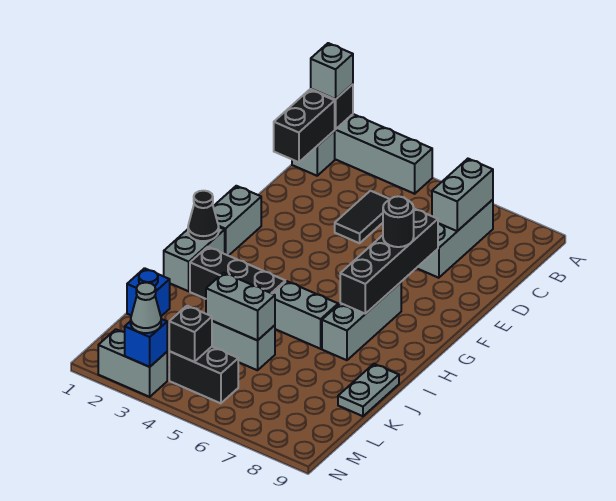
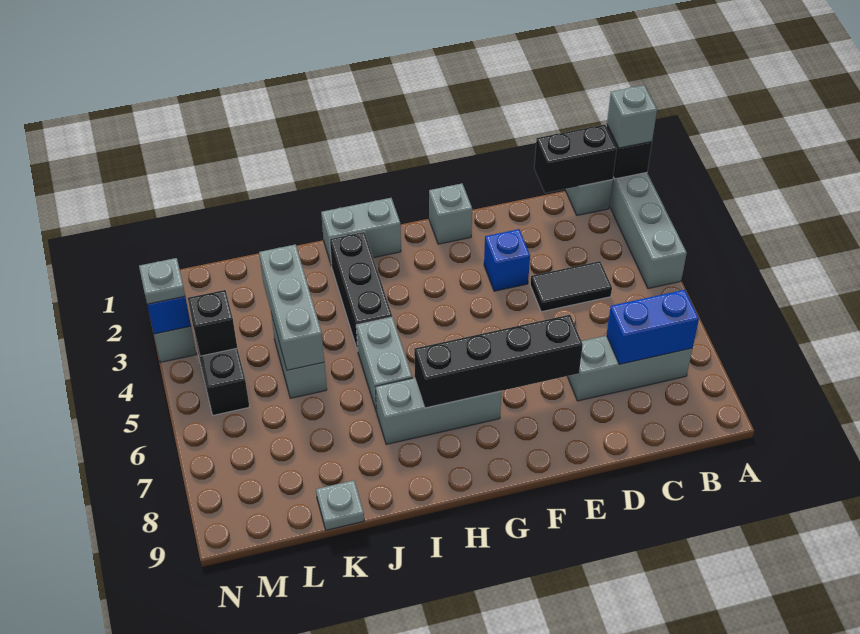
grey 1x2 brick [432,159,493,231] -> blue 1x2 brick [606,290,699,364]
grey 1x2 brick [213,186,261,256] -> grey 1x1 brick [429,184,472,244]
black 1x1 round brick [383,196,414,247] -> none
black 1x1 cone [188,191,219,241] -> none
grey 1x2 plate [338,364,399,416] -> grey 1x1 plate [316,480,364,530]
blue 1x1 brick [127,268,170,316] -> blue 1x1 brick moved to [484,229,530,291]
grey 1x2 brick [206,273,275,340] -> grey 1x3 brick [259,244,324,370]
grey 1x1 cone [131,283,161,333] -> grey 1x1 plate [139,258,185,304]

